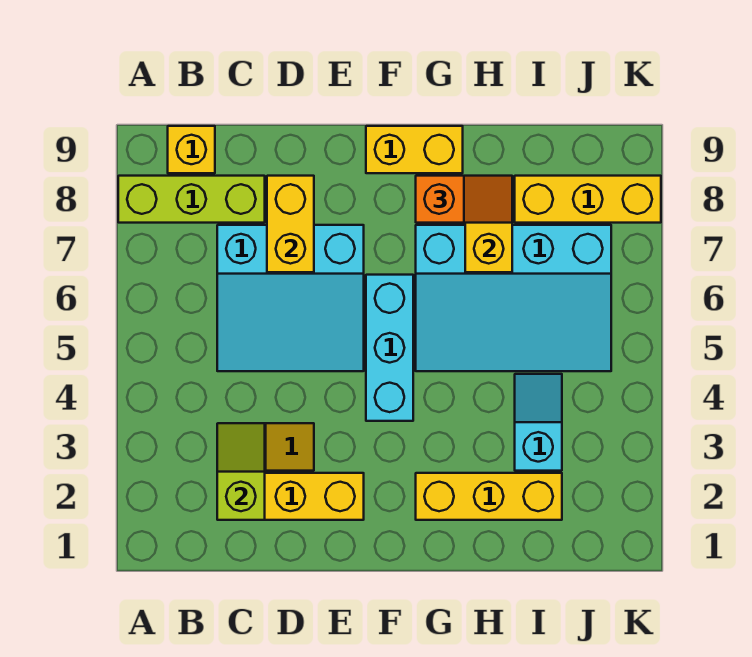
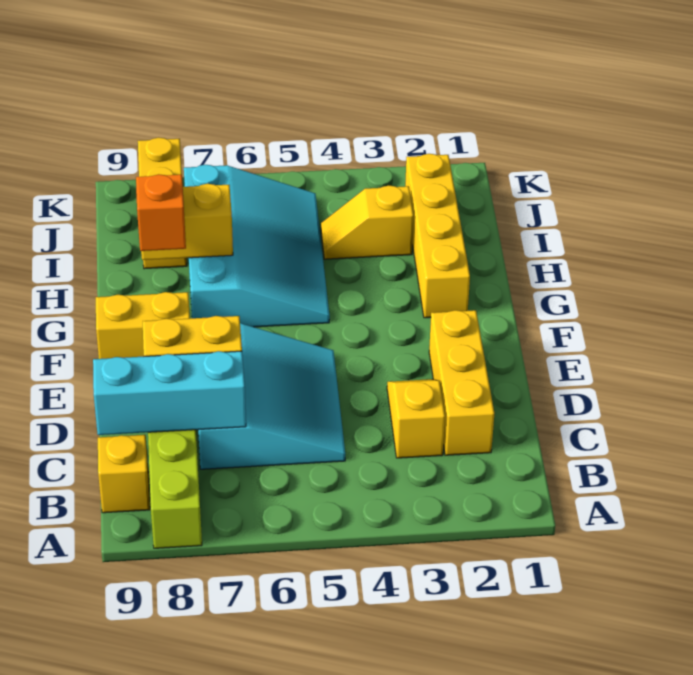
lime 1x2 slope [217,423,265,520] -> none
cyan 1x3 brick [366,275,413,421] -> cyan 1x3 brick moved to [93,351,246,435]
yellow 1x2 brick [366,126,463,173] -> yellow 1x2 brick turned to [96,292,190,359]
yellow 1x3 brick [416,473,562,520] -> yellow 1x4 brick [405,154,470,318]
cyan 1x2 slope [515,374,562,471] -> yellow 1x2 slope [321,185,413,259]

